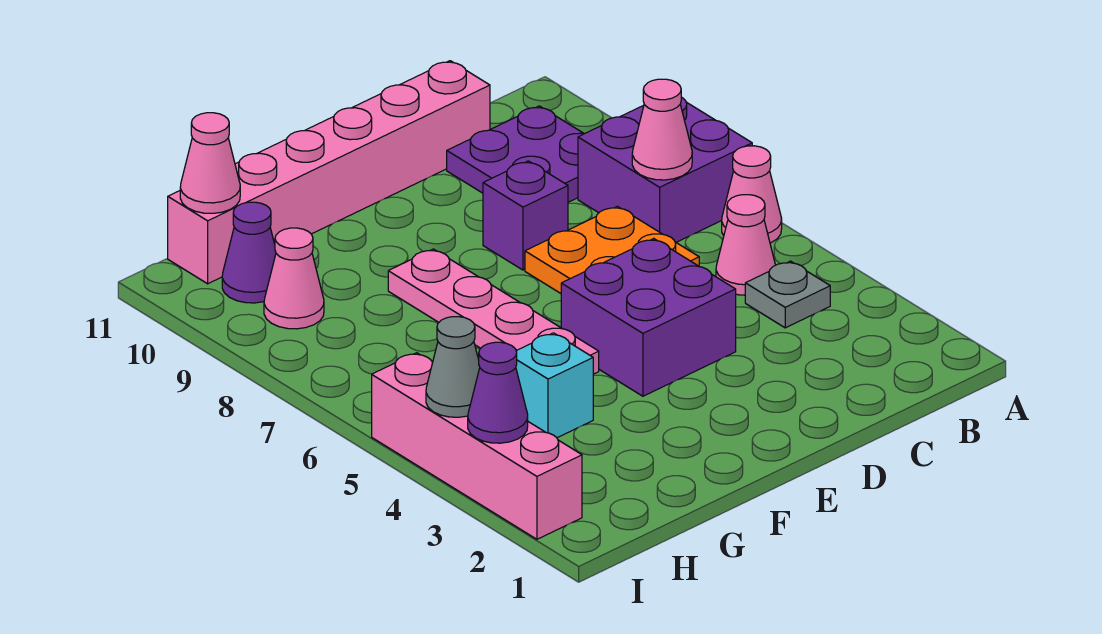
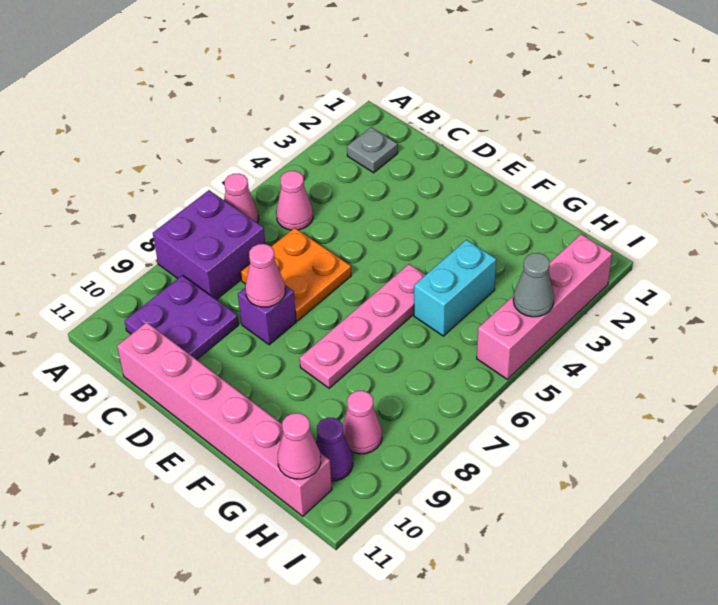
grey 1x1 plate [745,261,830,328] -> grey 1x1 plate moved to [347,127,398,173]
pink 1x1 cone [632,79,692,180] -> pink 1x1 cone moved to [245,244,285,307]
purple 2x2 brick [561,239,736,396] -> none
cyan 1x1 brick [516,333,593,438] -> cyan 1x2 brick [414,240,496,336]
purple 1x1 cone [468,342,528,443] -> none

